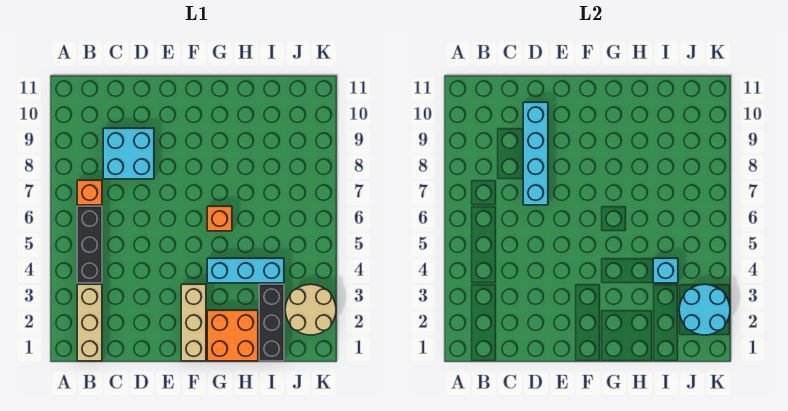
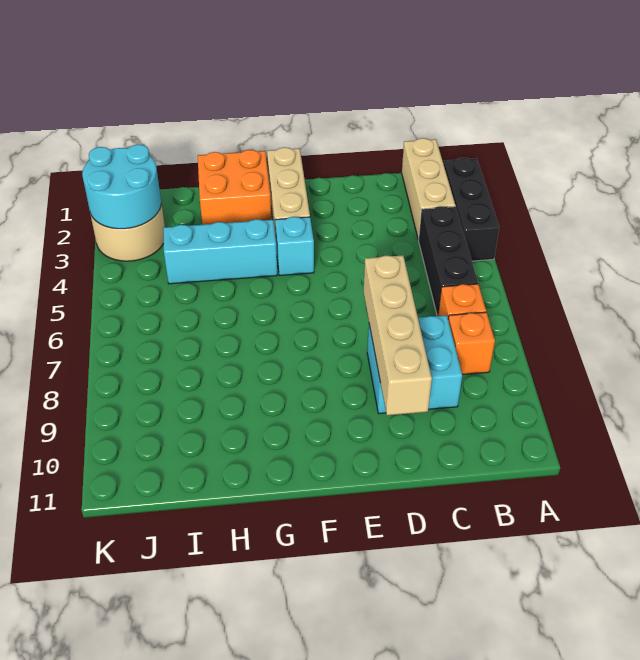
cyan 1x4 brick [523,102,548,205] -> tan 1x4 brick [364,255,432,415]
orange 1x1 brick [207,206,232,231] -> orange 1x1 brick moved to [448,312,495,375]
black 1x3 brick [259,284,284,361] -> black 1x3 brick moved to [444,158,499,261]
cyan 1x1 brick [653,258,678,283] -> cyan 1x1 brick moved to [275,217,314,275]

